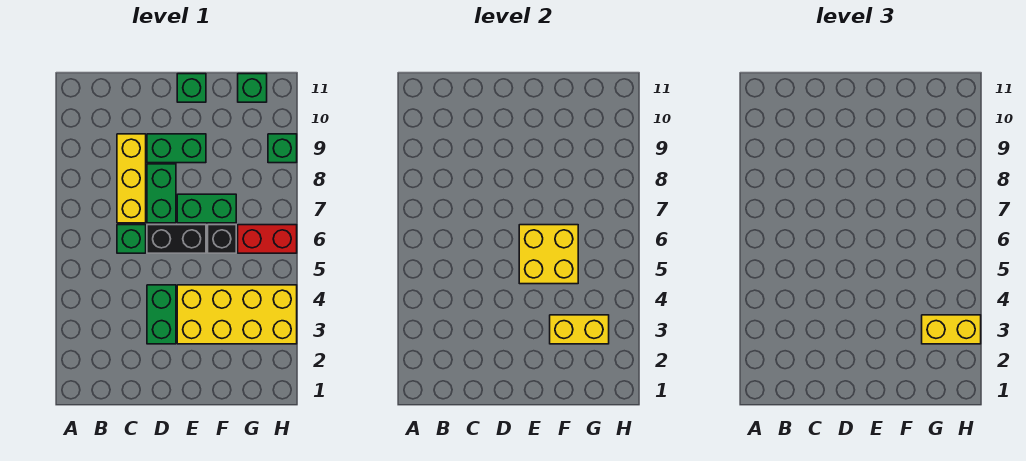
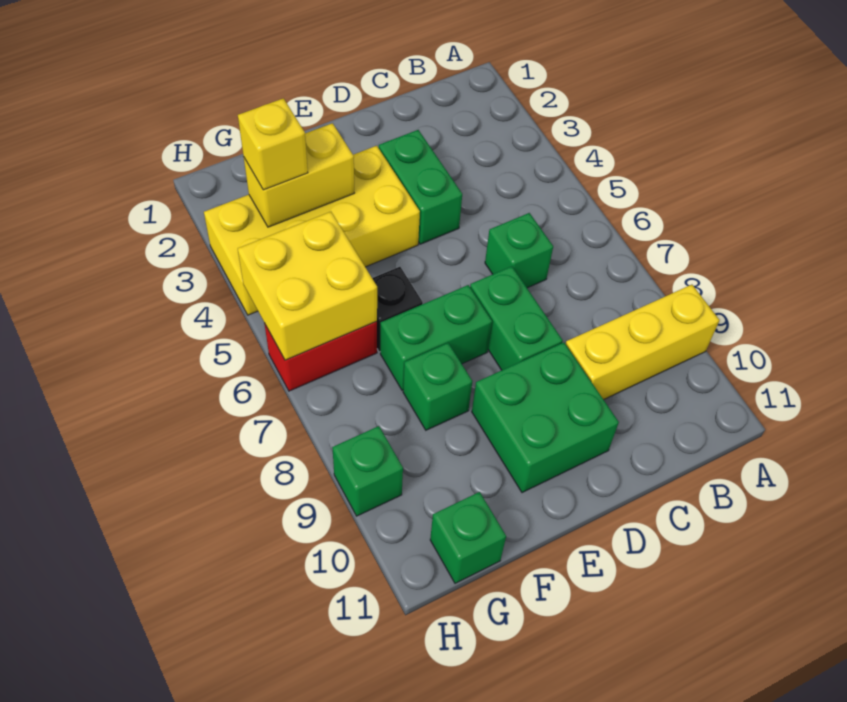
yellow 1x3 brick [117,134,146,223] -> yellow 1x3 brick turned to [566,285,719,400]
black 1x2 brick [147,225,206,253] -> none
green 1x2 brick [147,134,206,163] -> green 2x2 brick [472,342,619,493]
yellow 2x2 brick [519,225,578,284] -> yellow 2x2 brick moved to [238,212,377,360]
green 1x1 brick [177,74,206,102] -> green 1x1 brick moved to [403,343,472,430]
yellow 1x2 brick [922,315,981,344] -> yellow 1x1 brick [238,98,308,190]

